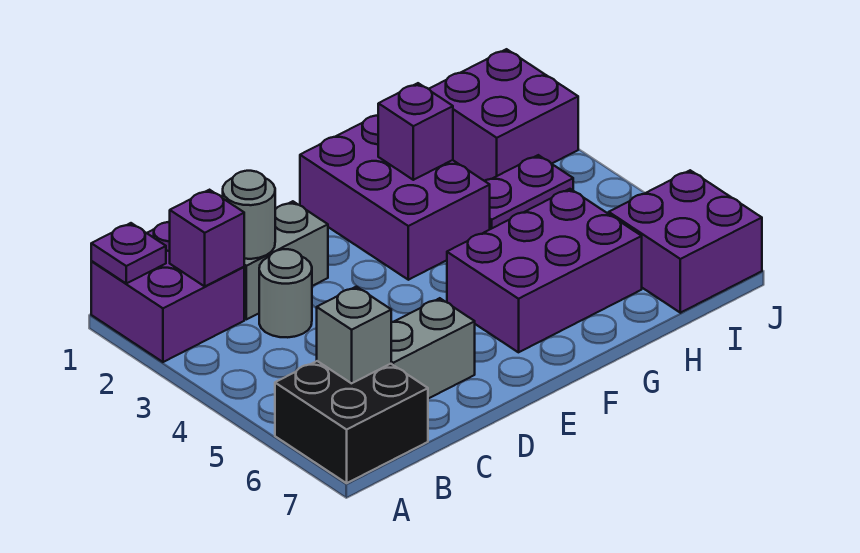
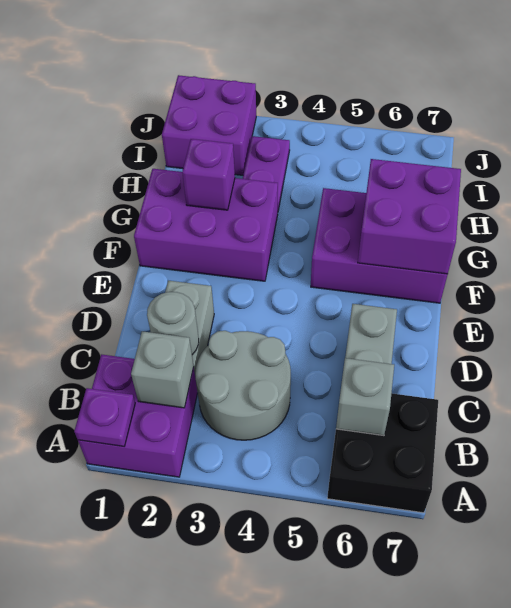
purple 1x1 brick [170,190,244,286] -> grey 1x1 brick [131,331,194,408]
grey 1x1 round brick [259,249,312,337] -> grey 2x2 round brick [195,331,291,440]
purple 2x3 brick [447,189,642,352] -> purple 2x3 brick turned to [311,188,448,303]
purple 2x2 brick [609,170,762,313] -> purple 2x2 brick moved to [358,159,461,274]

